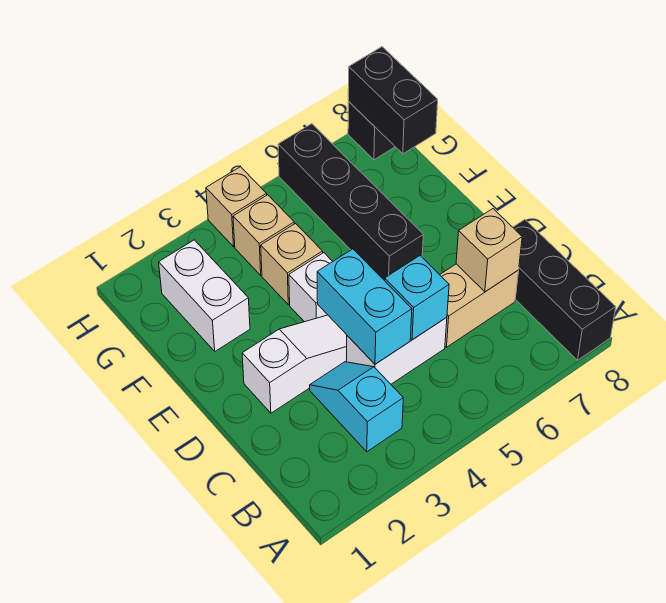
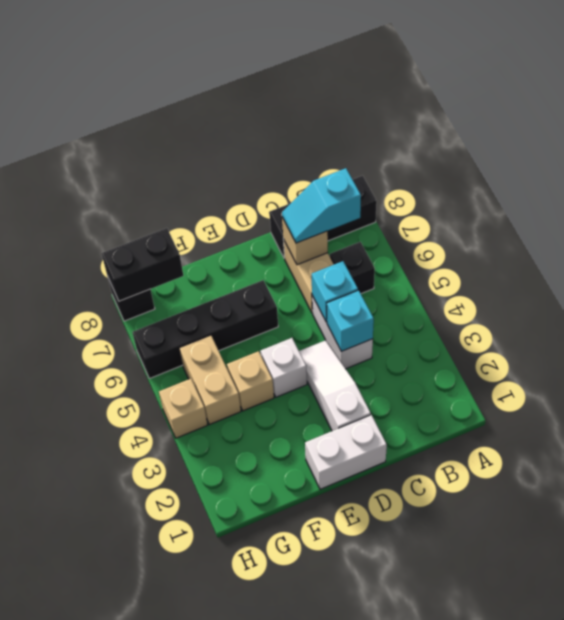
cyan 1x2 slope [310,362,403,452] -> cyan 1x2 slope moved to [282,168,361,243]
none -> black 1x1 brick [330,242,375,294]
cyan 1x2 brick [317,249,412,364] -> cyan 1x1 brick [327,290,374,351]
white 1x2 brick [159,240,250,351] -> white 1x2 brick moved to [305,415,387,489]
tan 1x1 brick [233,195,294,275] -> tan 1x2 brick [179,335,241,425]

